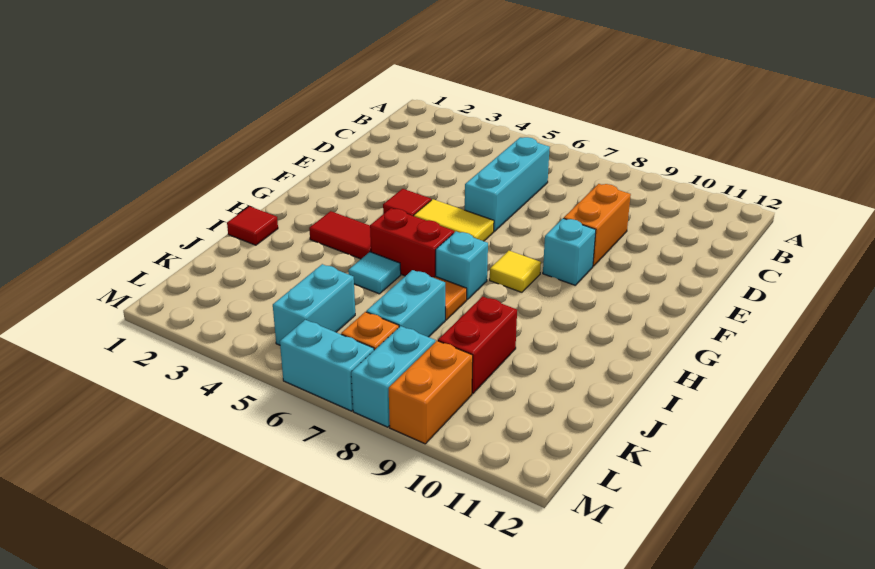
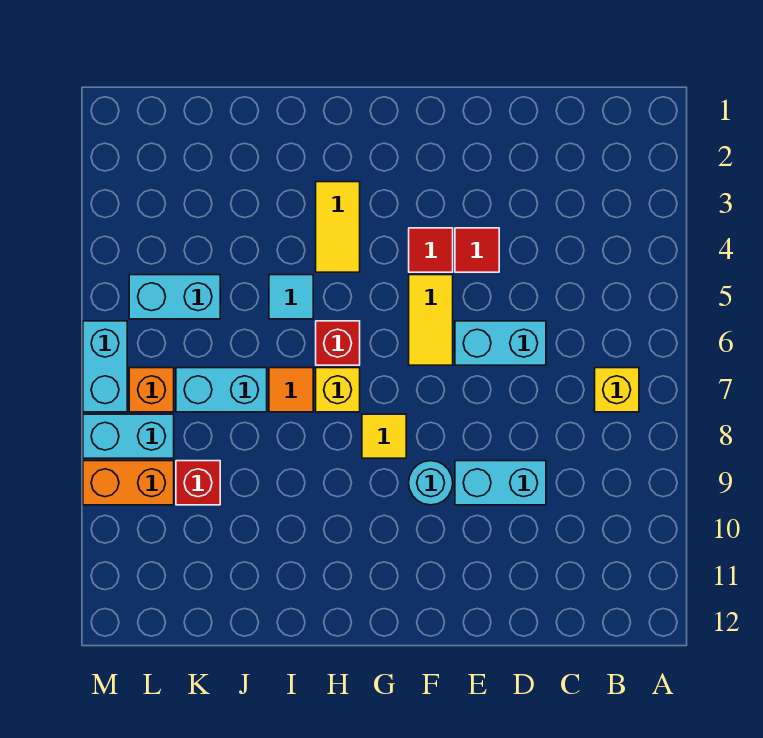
none -> yellow 1x1 brick [595,368,639,412]
cyan 1x3 brick [465,137,550,231] -> cyan 1x2 brick [455,321,546,365]
orange 1x2 brick [564,184,631,266] -> cyan 1x2 brick [455,461,546,505]
cyan 1x1 brick [543,218,596,285] -> cyan 1x1 round brick [409,461,453,505]
red 1x2 tile [309,211,371,259] -> yellow 1x2 tile [316,182,360,272]
red 1x2 brick [370,208,454,277] -> red 1x1 brick [316,321,360,365]
cyan 1x1 brick [436,231,488,300] -> yellow 1x1 brick [316,368,360,412]
red 1x1 tile [227,206,278,245] -> red 1x1 tile moved to [455,228,499,272]
red 1x2 brick [438,296,517,394] -> red 1x1 brick [176,461,220,505]

